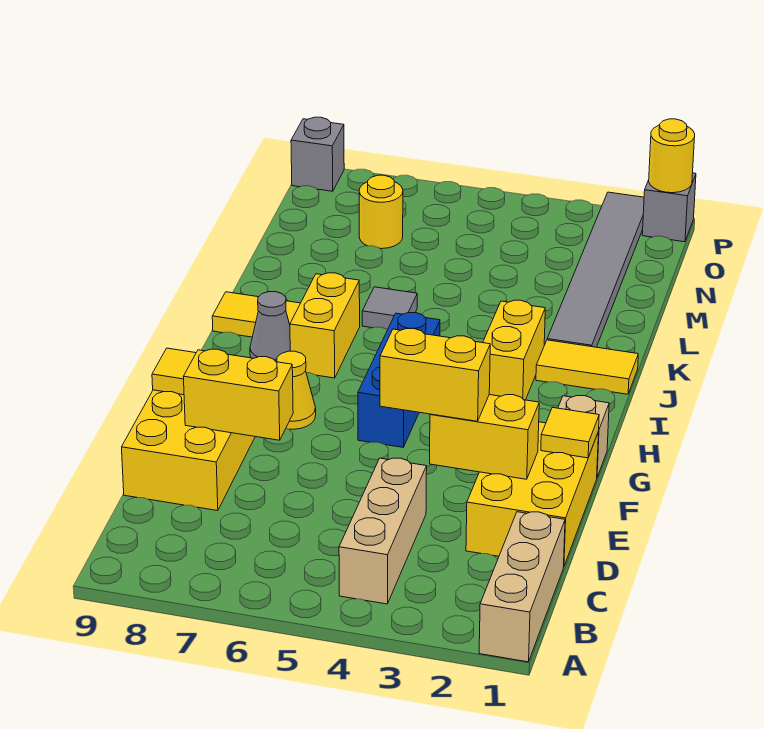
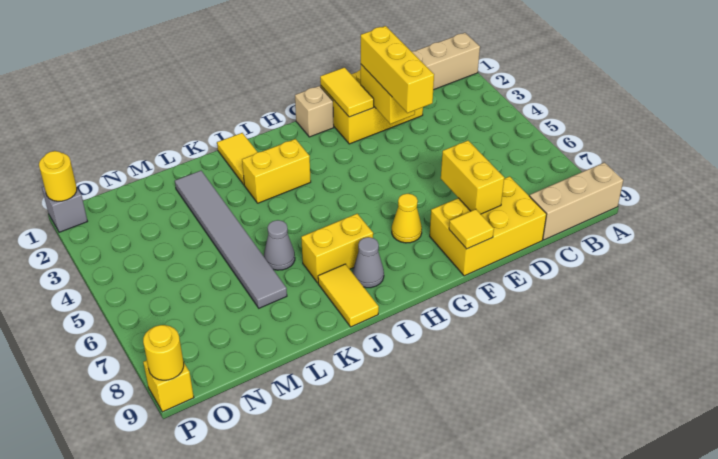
tan 1x3 brick [339,458,427,604] -> tan 1x3 brick moved to [529,163,623,240]
yellow 1x2 brick [380,329,490,421] -> yellow 1x3 brick [361,26,434,113]
yellow 1x1 tile [541,407,599,458] -> yellow 1x2 tile [320,68,374,117]
blue 1x3 brick [358,313,440,447] -> none
grey 1x6 tile [547,192,644,347] -> grey 1x6 tile turned to [175,171,287,308]
grey 1x1 tile [362,287,417,329] -> grey 1x1 cone [264,220,295,270]
yellow 1x1 round brick [359,175,403,249] -> yellow 1x1 round brick moved to [143,325,184,380]
grey 1x1 brick [291,117,344,191] -> yellow 1x1 brick [143,360,194,412]

